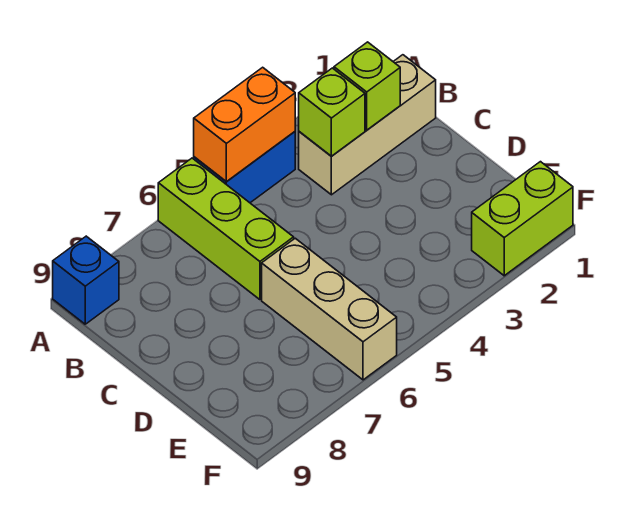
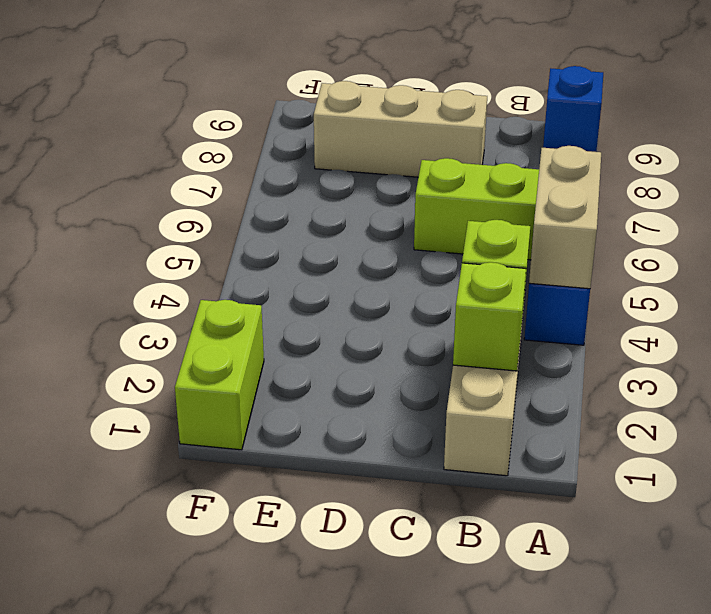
orange 1x2 brick [194,67,295,182] -> tan 1x2 brick [529,146,601,289]
tan 1x3 brick [262,238,397,380] -> tan 1x3 brick moved to [314,81,487,177]

